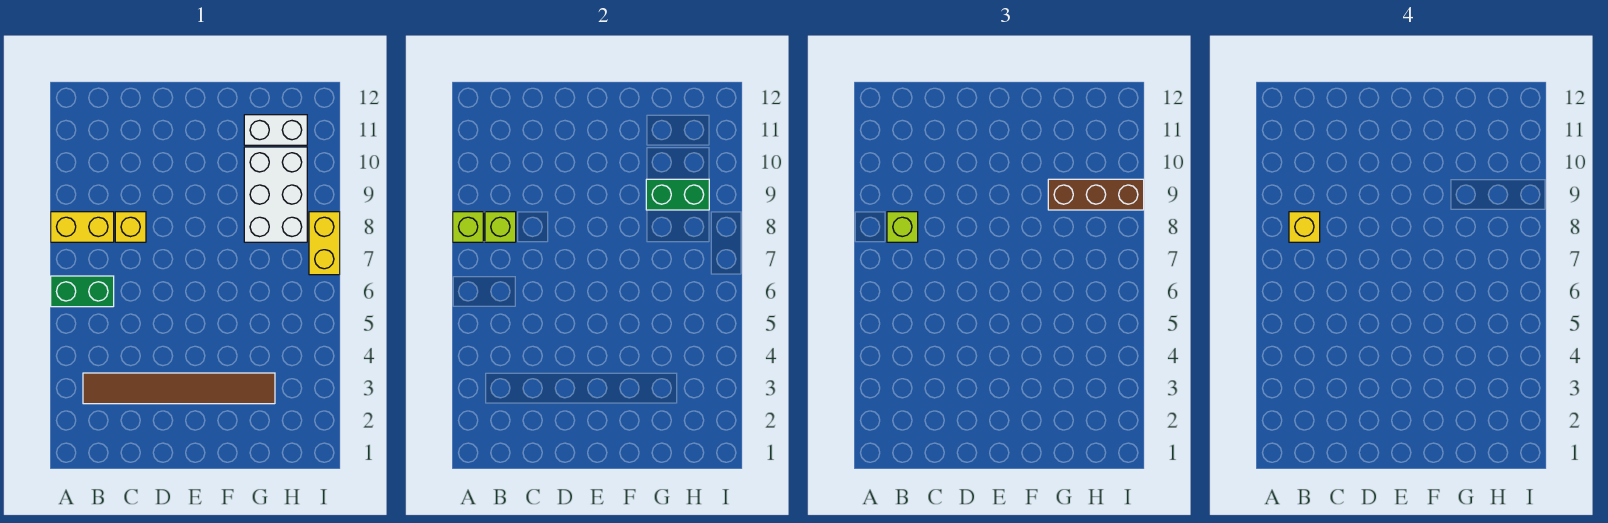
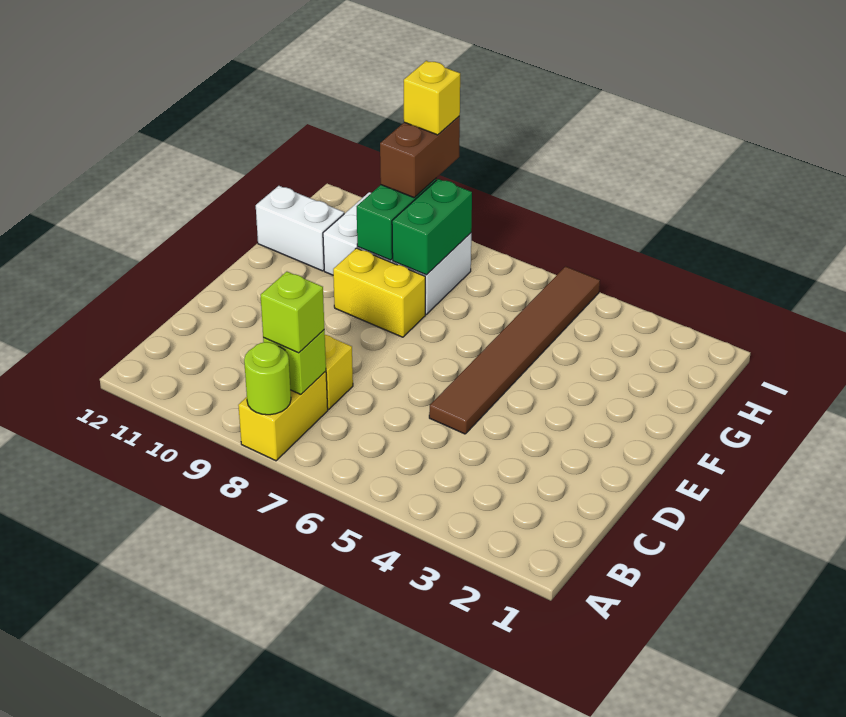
green 1x2 brick [51,276,114,307] -> green 1x2 brick moved to [392,179,472,275]
lime 1x1 brick [453,212,483,242] -> lime 1x1 round brick [244,342,291,415]
brown 1x6 tile [83,373,275,404] -> brown 1x6 tile moved to [429,267,600,434]
yellow 1x1 brick [1289,212,1320,242] -> yellow 1x1 brick moved to [404,61,460,135]
brown 1x3 brick [1048,179,1144,210] -> brown 1x2 brick [380,116,460,198]
white 1x2 brick [244,115,307,145] -> white 1x2 brick turned to [256,186,344,271]
yellow 1x2 brick [309,212,340,275] -> yellow 1x2 brick moved to [333,248,425,337]

